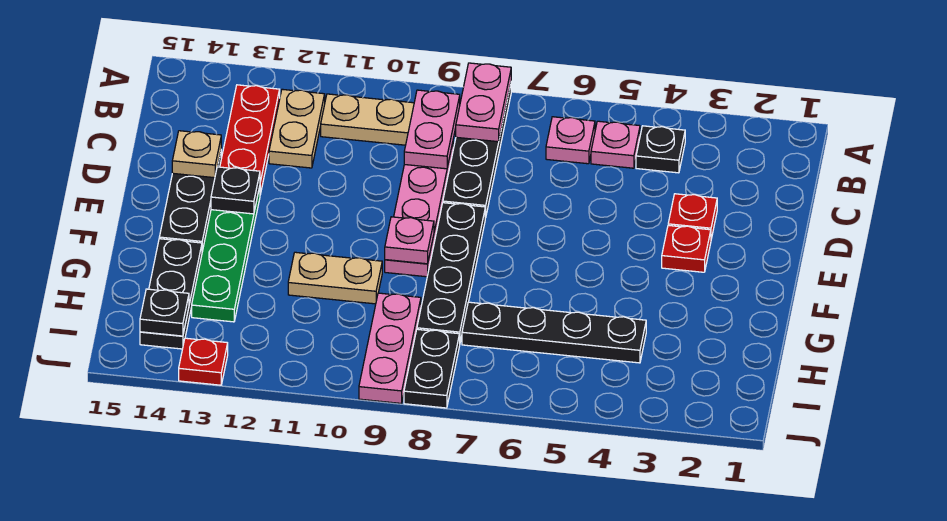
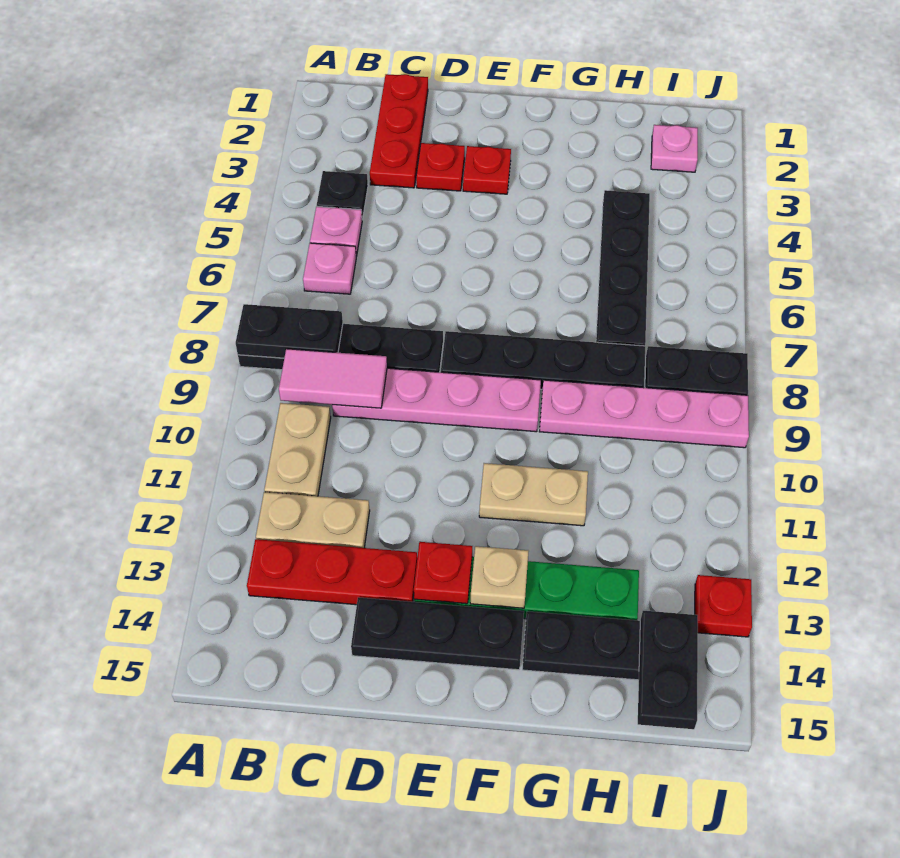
pink 1x2 plate [456,63,511,142] -> black 1x2 plate [236,304,343,358]
pink 1x2 plate [404,90,460,169] -> pink 1x2 tile [279,349,387,408]
none -> red 1x3 plate [370,74,428,188]
tan 1x1 plate [172,131,221,178] -> tan 1x1 plate moved to [470,546,529,608]
black 1x1 plate [211,167,260,214] -> red 1x1 plate [414,542,472,604]
pink 1x1 plate [385,217,434,264] -> pink 1x1 plate moved to [651,125,698,172]
tan 1x2 plate [288,252,382,304] -> tan 1x2 plate turned to [479,463,588,526]
pink 1x3 plate [359,293,421,403] -> pink 1x4 plate [539,380,749,448]
black 1x1 plate [140,289,189,336] -> black 1x2 plate [638,611,698,729]

